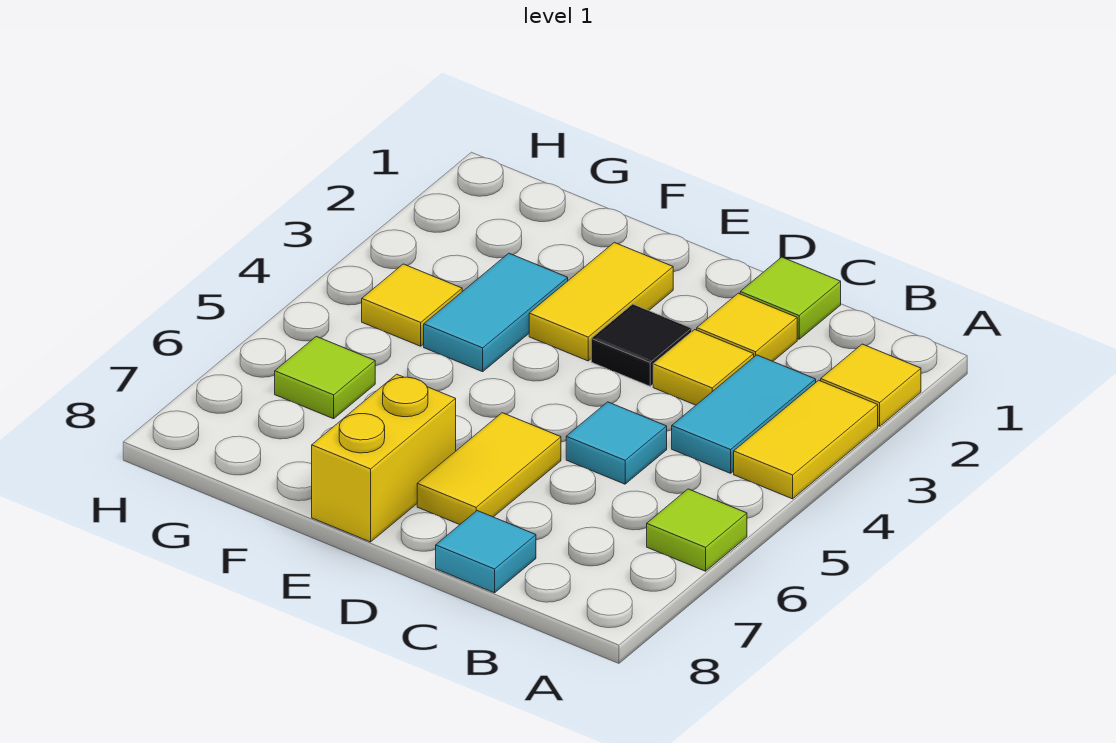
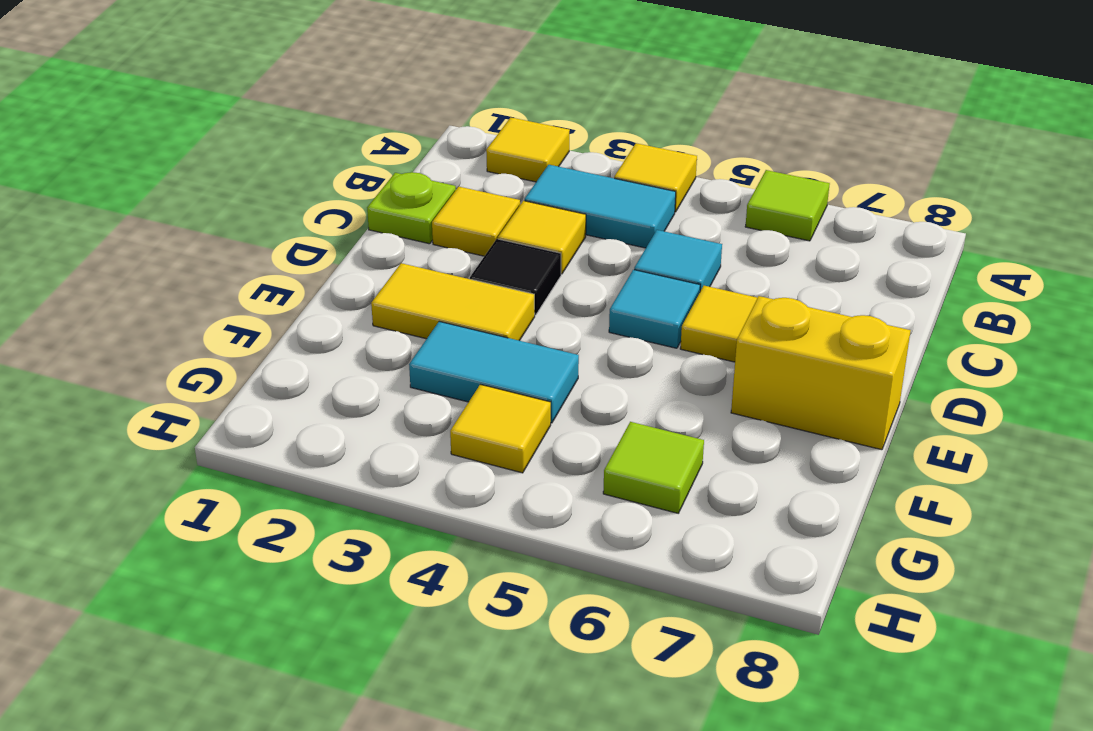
yellow 1x2 tile [734,380,878,499] -> yellow 1x1 tile [614,143,697,212]
lime 1x1 tile [740,257,841,339] -> lime 1x1 plate [367,172,456,244]
cyan 1x1 tile [436,511,536,593] -> cyan 1x1 tile moved to [609,270,700,348]

